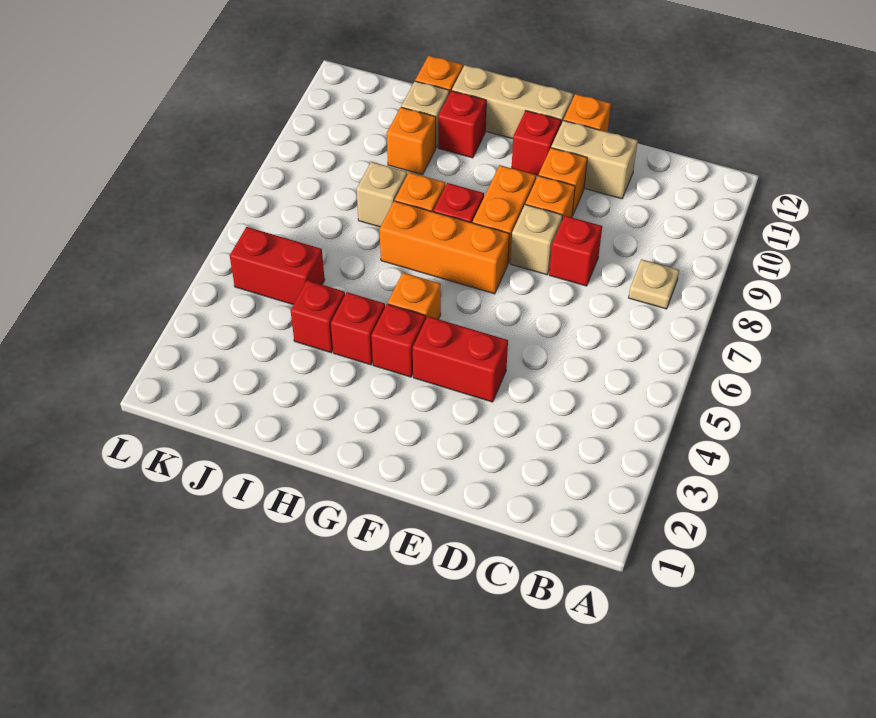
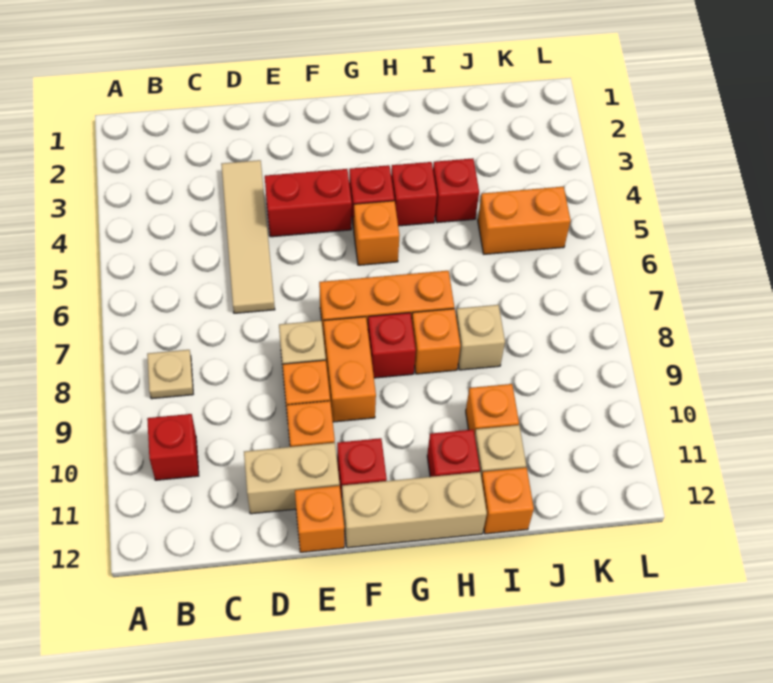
none -> tan 1x4 tile [221,160,275,313]
red 1x1 brick [549,216,602,286] -> red 1x1 brick moved to [147,414,199,480]
red 1x2 brick [230,227,325,305] -> orange 1x2 brick [478,187,571,254]

